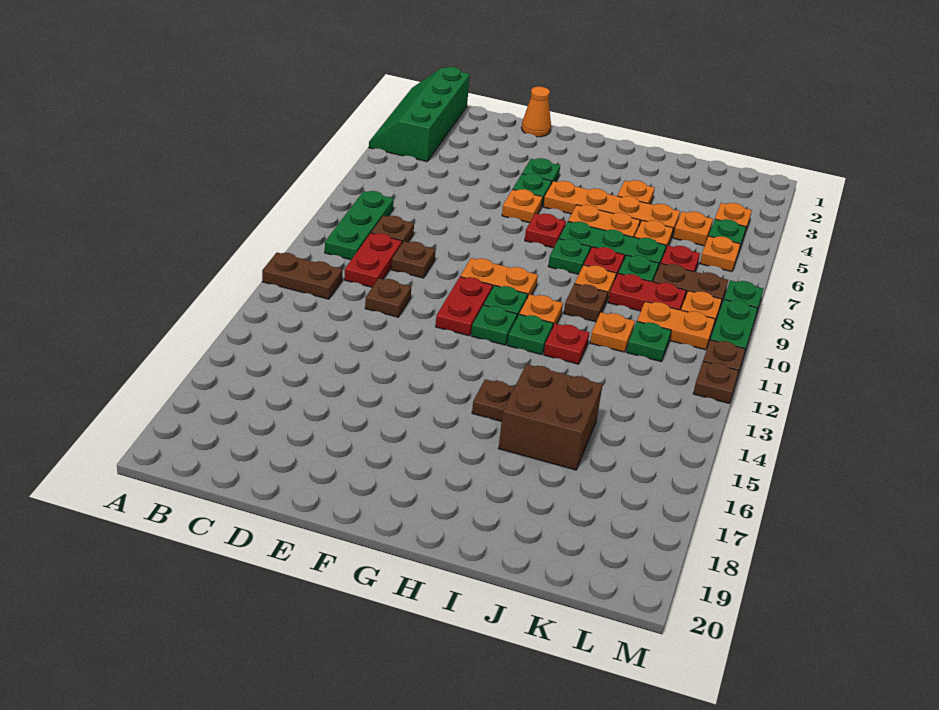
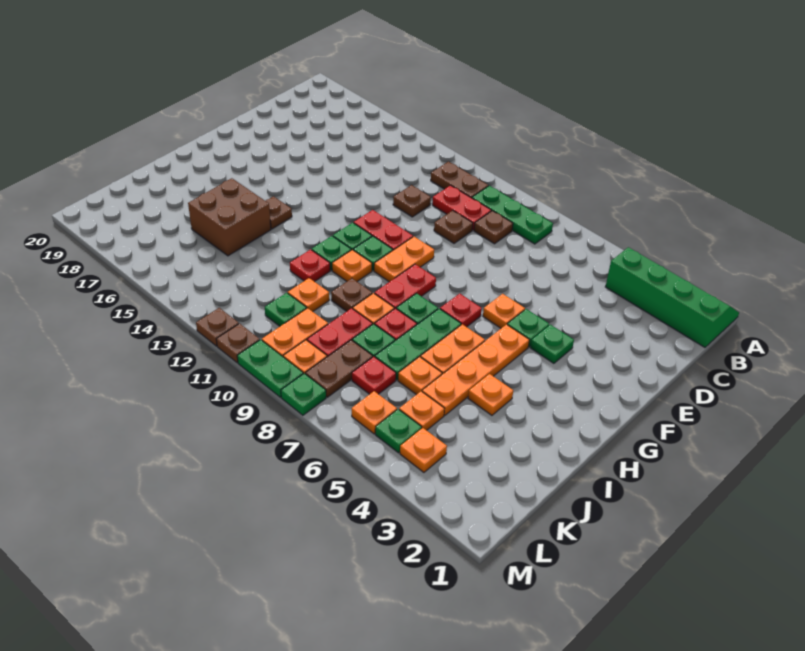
brown 1x2 plate [262,253,343,299] -> brown 1x2 plate turned to [431,162,488,198]
orange 1x1 cone [521,86,551,137] -> none
none -> red 1x2 plate [374,264,436,309]

